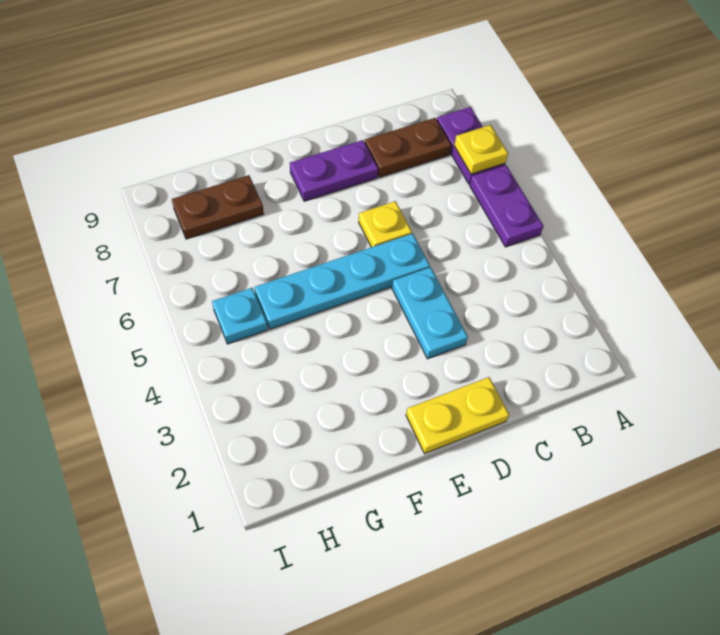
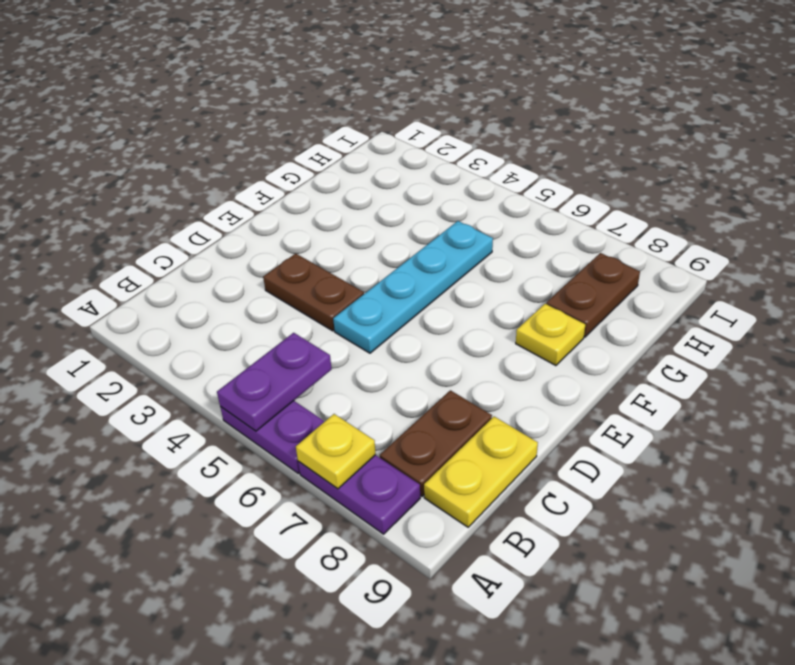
yellow 1x2 plate [406,377,509,454] -> yellow 1x2 plate moved to [424,417,538,527]
cyan 1x2 plate [392,267,468,359] -> brown 1x2 plate [263,253,364,331]
yellow 1x1 plate [359,201,412,247] -> yellow 1x1 plate moved to [516,304,585,366]
purple 1x2 plate [290,140,378,201] -> purple 1x2 plate moved to [217,333,332,431]
cyan 1x1 plate [212,288,268,344] -> none

